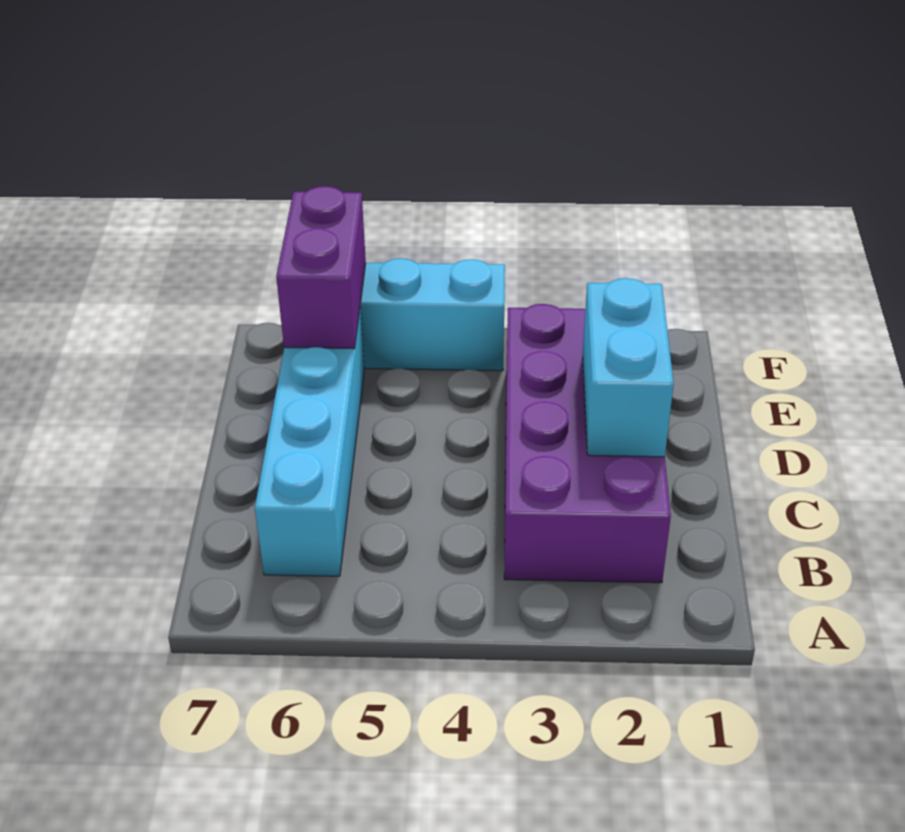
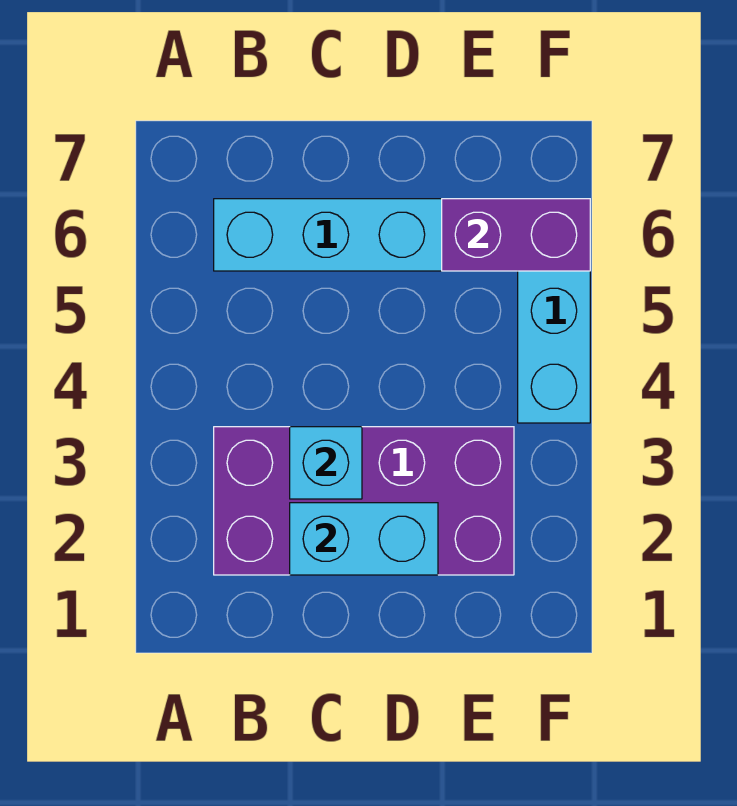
none -> cyan 1x1 brick [290,427,362,499]

